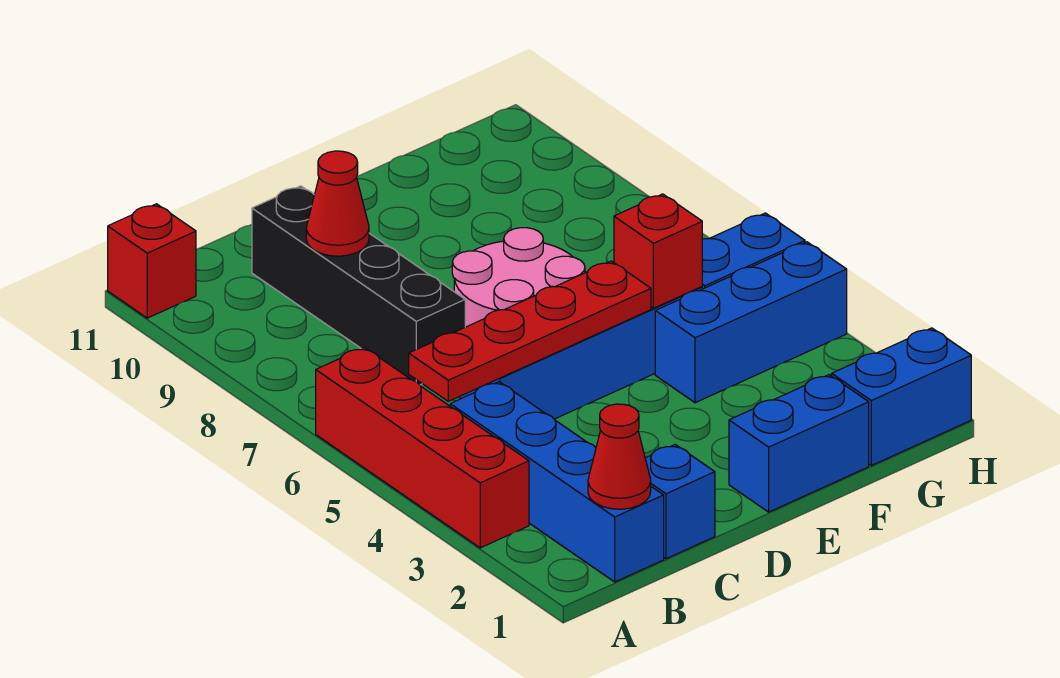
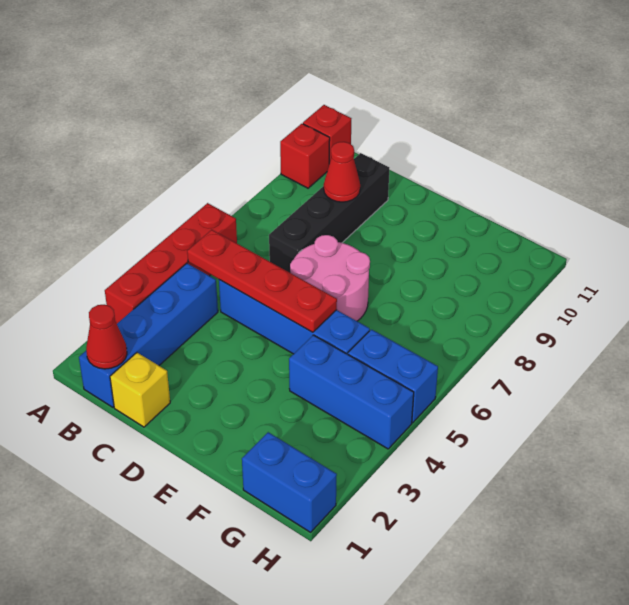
blue 1x1 brick [645,445,715,559] -> yellow 1x1 brick [110,353,170,427]
blue 1x2 brick [729,375,869,512] -> none
red 1x1 brick [614,194,702,308] -> red 1x1 brick moved to [280,124,330,188]

